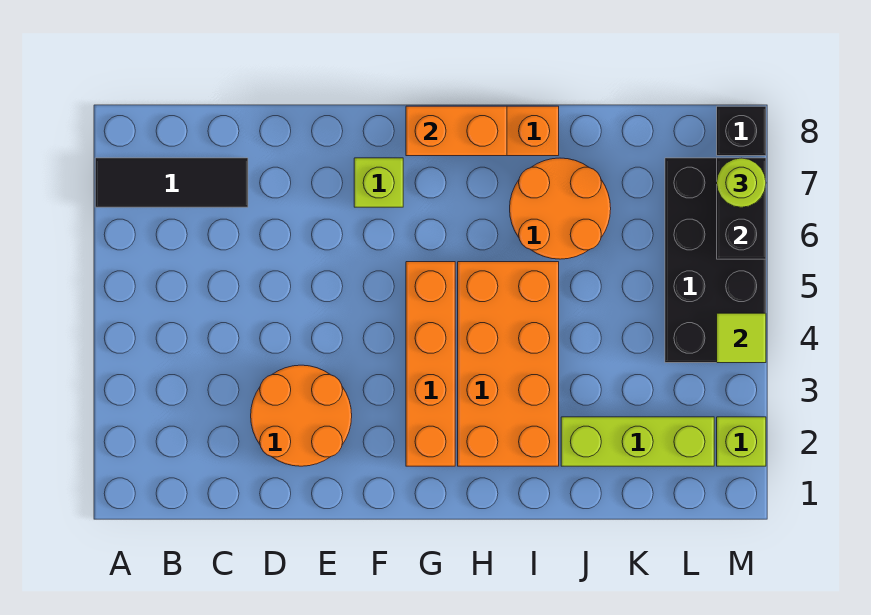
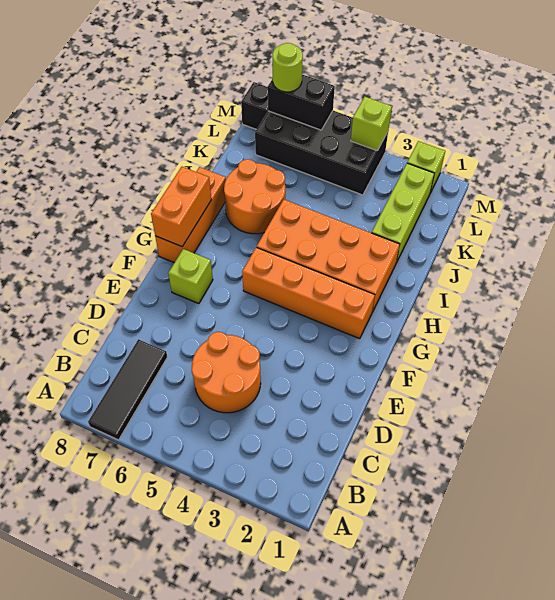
orange 2x2 round brick [251,365,352,466] -> orange 2x2 round brick moved to [192,332,261,413]
lime 1x1 tile [717,313,766,363] -> lime 1x1 brick [351,97,392,151]

